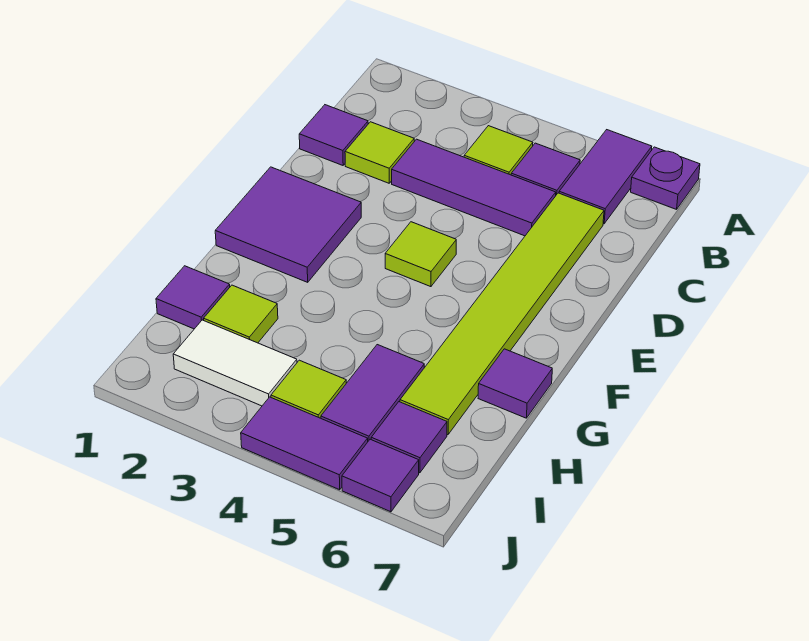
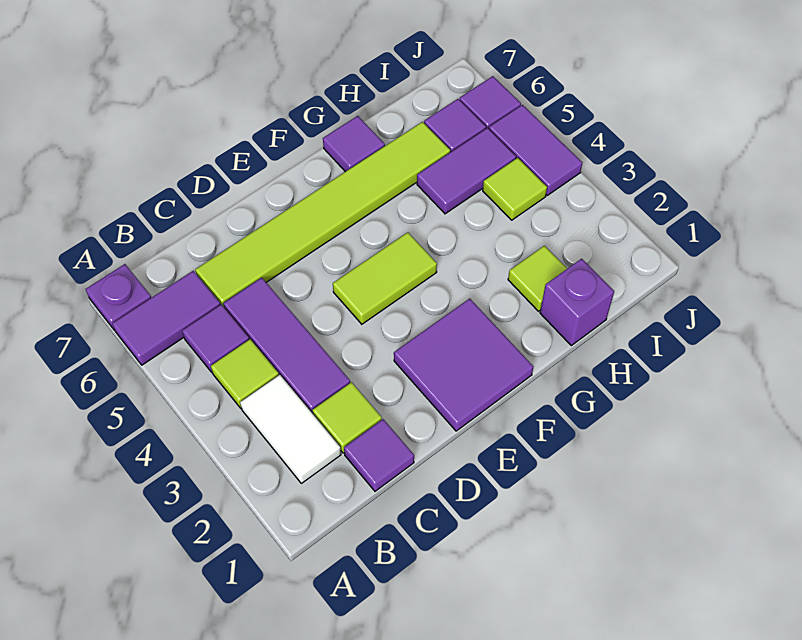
lime 1x1 tile [385,222,456,287] -> lime 1x2 tile [333,232,437,324]
purple 1x1 tile [156,266,230,329] -> purple 1x1 brick [540,259,614,345]
white 1x2 tile [173,320,297,406] -> white 1x2 tile moved to [240,375,341,483]

